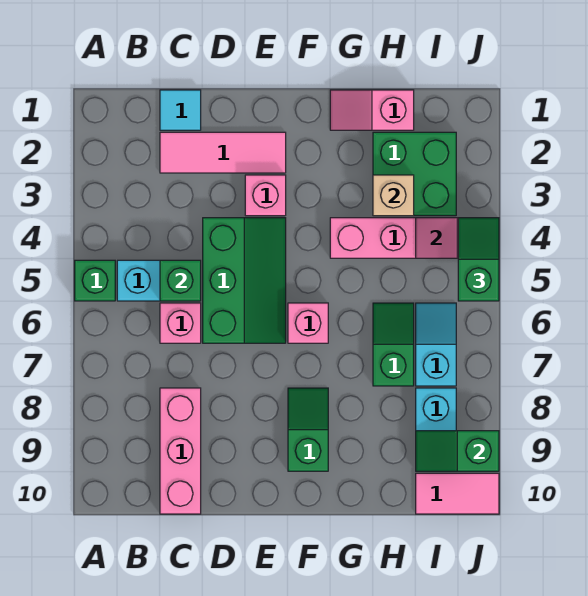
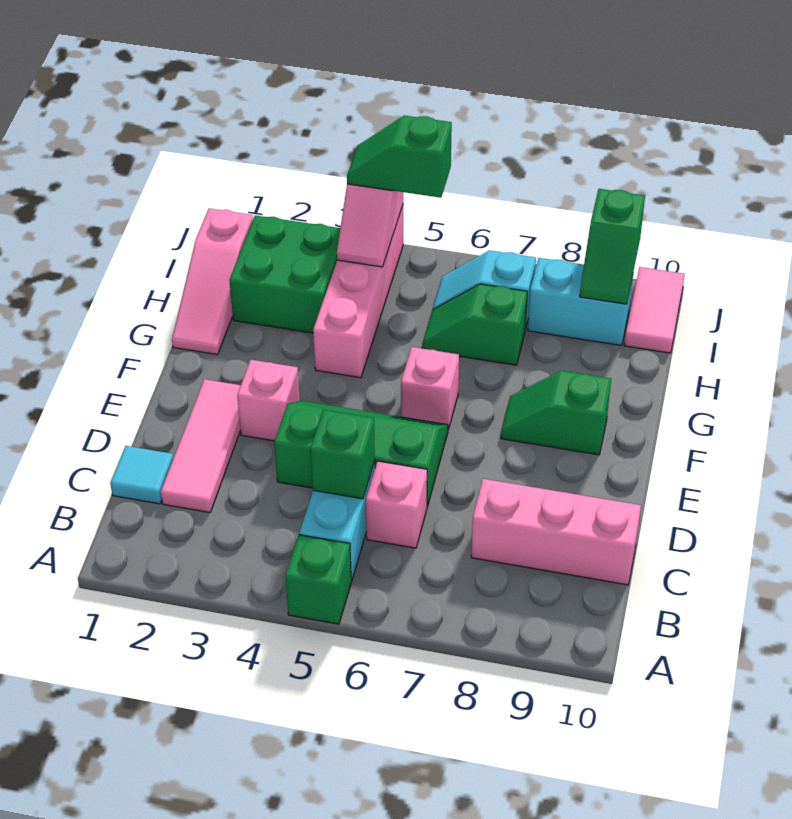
pink 1x2 slope [330,90,414,130] -> pink 1x3 slope [172,208,253,355]
tan 1x1 brick [373,175,414,216] -> none

